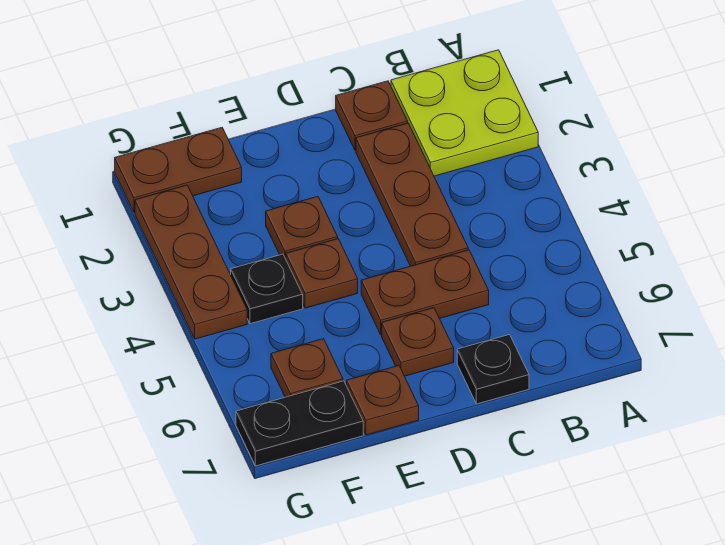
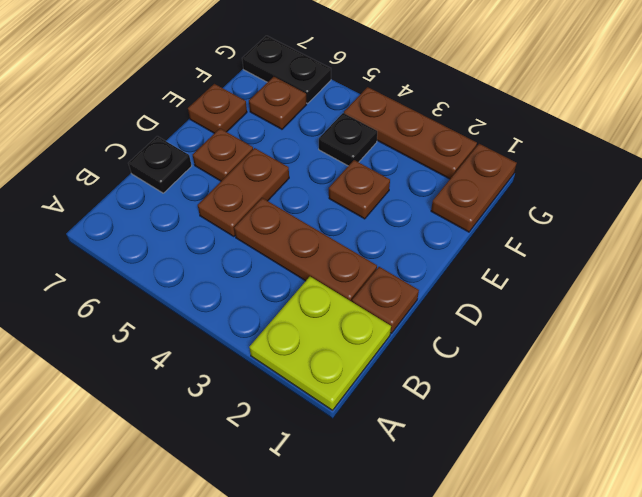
brown 1x1 plate [286,239,358,308] -> none
black 1x2 plate [236,381,363,466] -> black 1x2 plate turned to [242,36,331,103]

